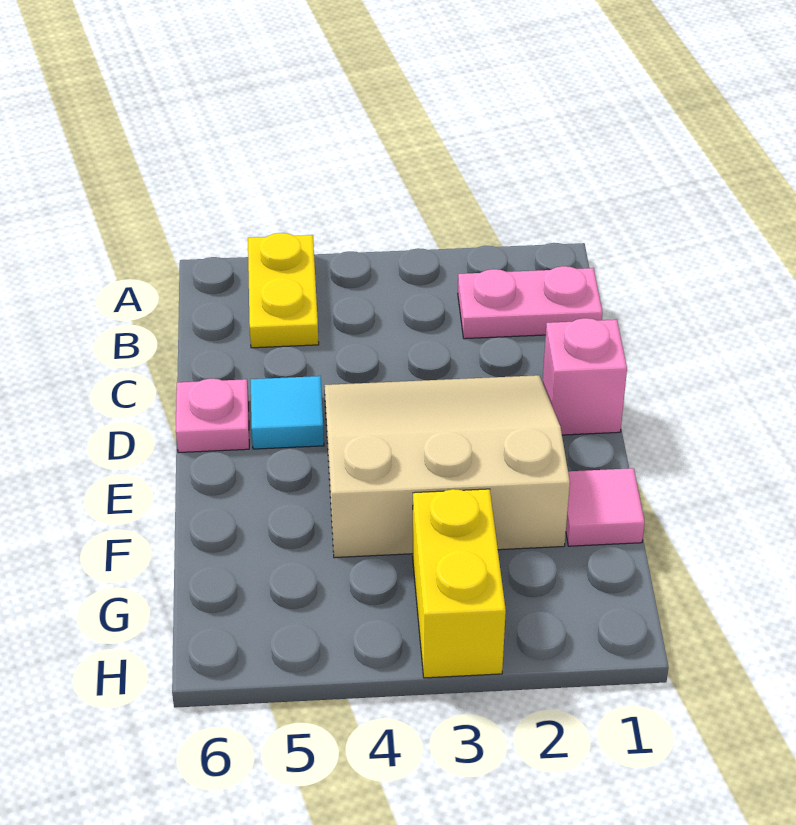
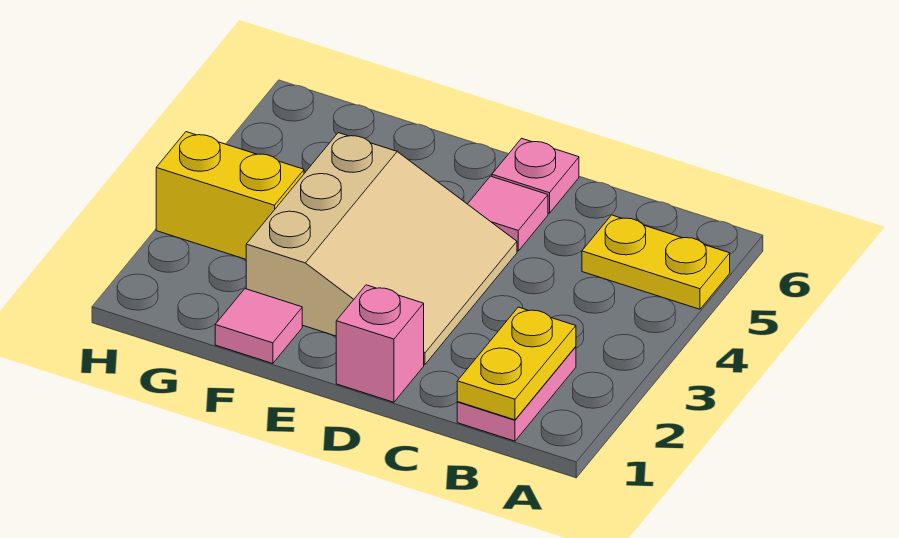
none -> yellow 1x2 plate [457,307,576,420]
cyan 1x1 tile [251,376,324,449] -> pink 1x1 tile [468,176,548,251]

